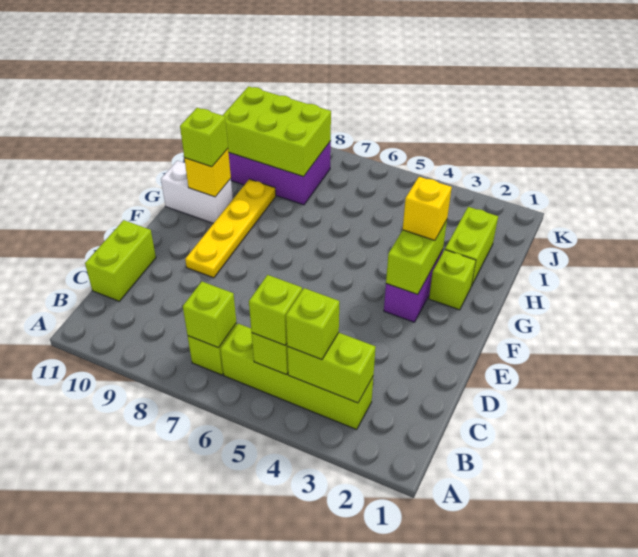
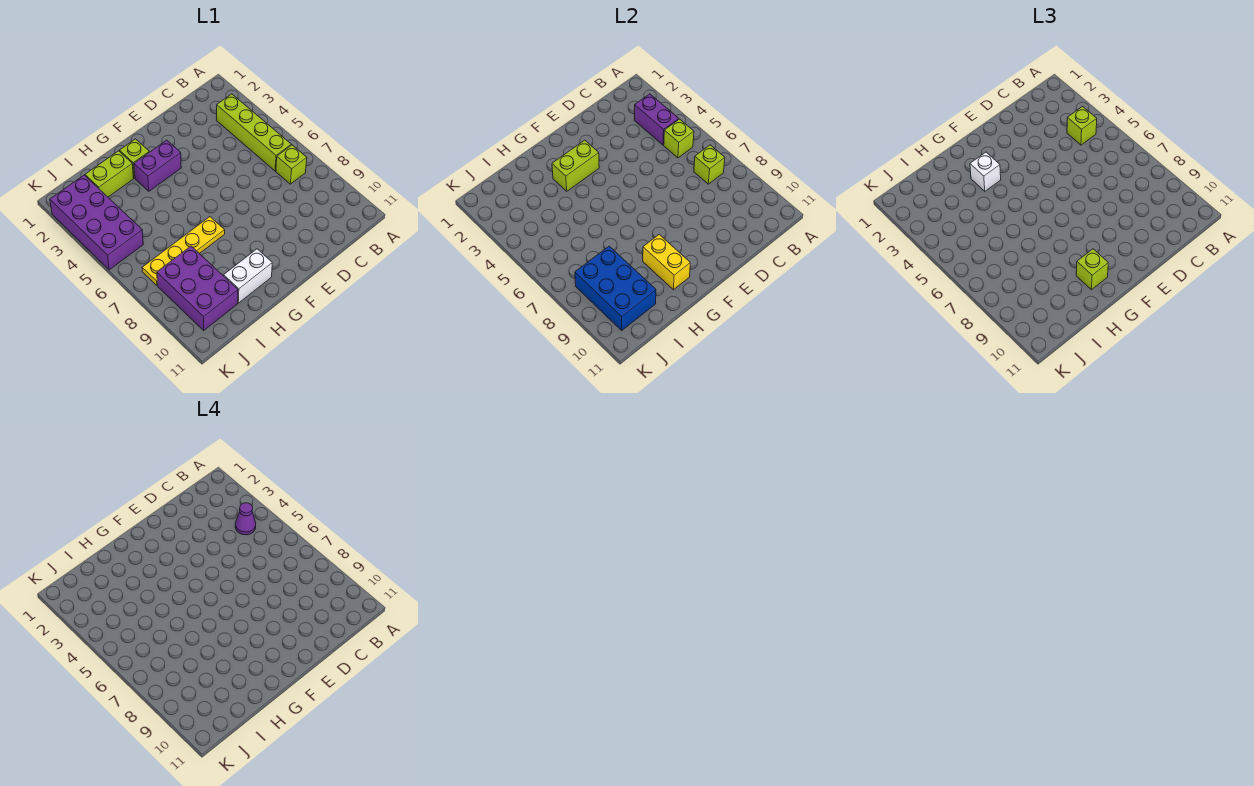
lime 1x2 brick [287,333,376,403] -> purple 1x2 brick [634,94,679,145]
none -> purple 1x1 cone [235,503,256,535]
lime 1x1 brick [249,275,302,345] -> none
lime 1x2 brick [85,220,156,301] -> none
yellow 1x4 plate [185,179,276,278] -> yellow 1x4 plate moved to [142,217,225,285]
yellow 1x1 brick [403,177,452,240] -> white 1x1 brick [970,152,1001,191]
white 1x2 brick [161,161,233,223] -> white 1x2 brick turned to [224,249,272,303]
yellow 1x1 brick [184,149,231,197] -> yellow 1x2 brick [643,234,690,290]
lime 2x3 brick [223,86,331,177] -> blue 2x3 brick [575,246,656,330]
none -> purple 2x4 brick [50,175,143,270]

